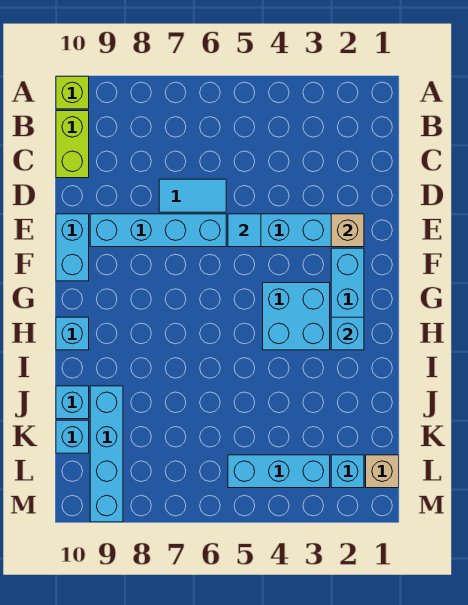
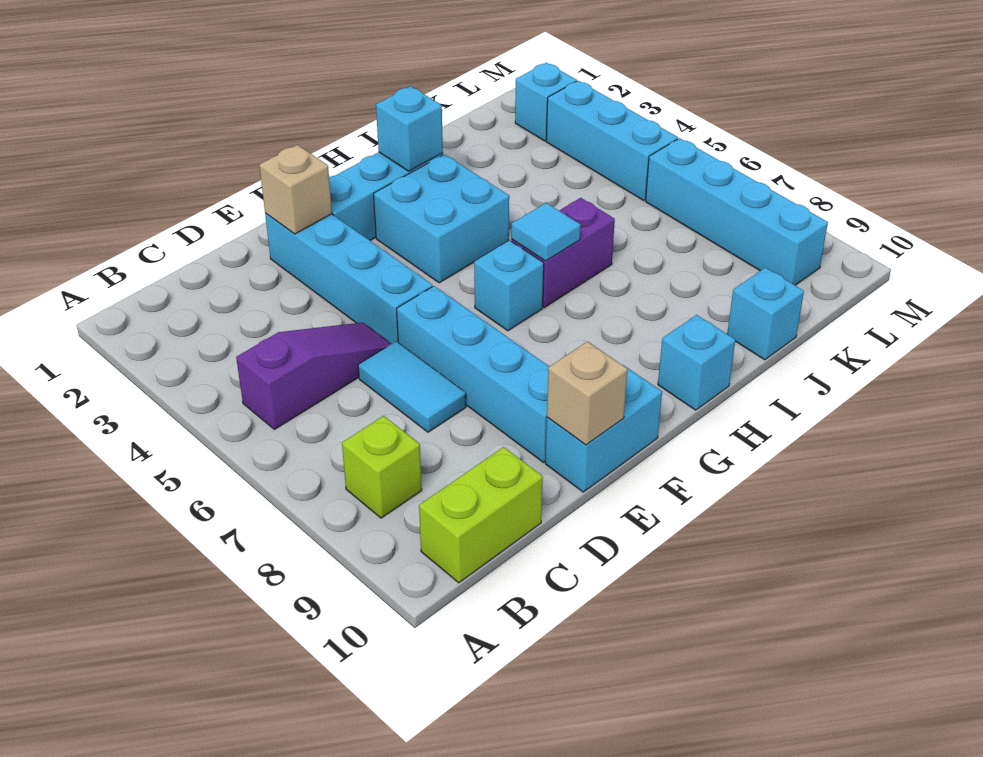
lime 1x1 brick [56,76,89,109] -> lime 1x1 brick moved to [342,416,422,518]
none -> purple 1x3 slope [236,322,391,429]
cyan 1x1 tile [228,214,261,247] -> cyan 1x1 tile moved to [511,203,580,261]
none -> purple 1x2 brick [511,198,615,308]
cyan 1x4 brick [90,386,123,522] -> cyan 1x4 brick turned to [646,138,828,285]
cyan 1x1 brick [56,420,89,453] -> cyan 1x1 brick moved to [474,240,544,331]
tan 1x1 brick [366,455,399,488] -> tan 1x1 brick moved to [547,342,628,445]

